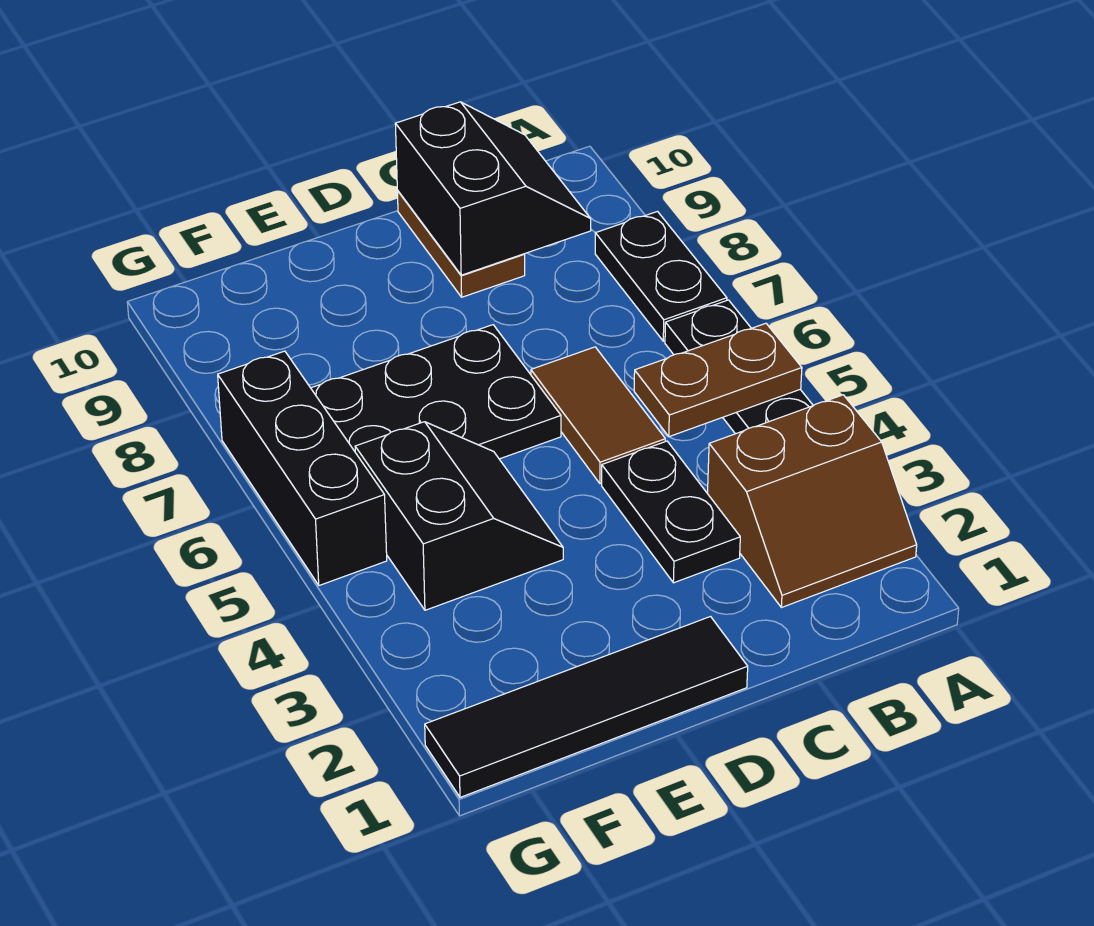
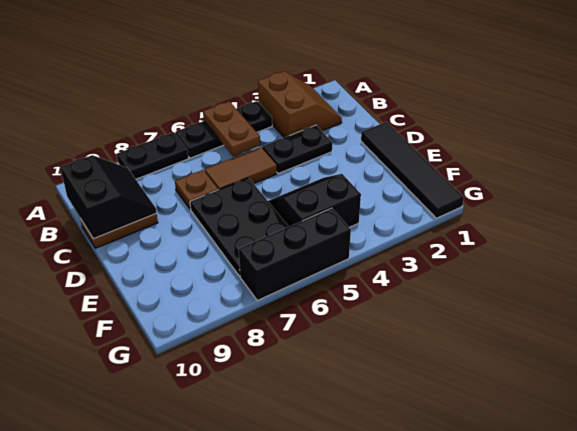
black 2x2 slope [395,102,591,275] -> black 2x2 slope turned to [60,155,156,239]
none -> brown 1x1 plate [175,170,218,210]

